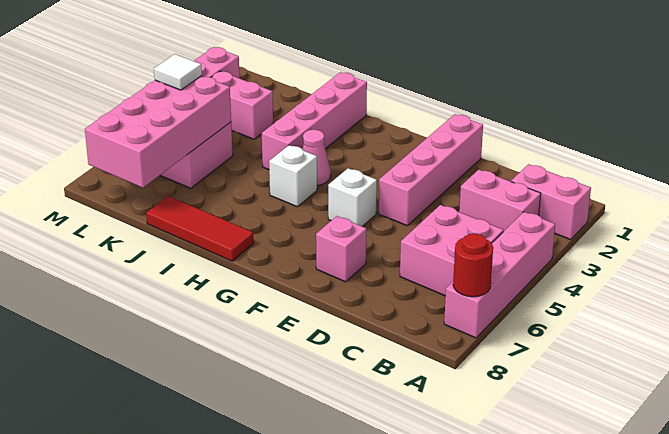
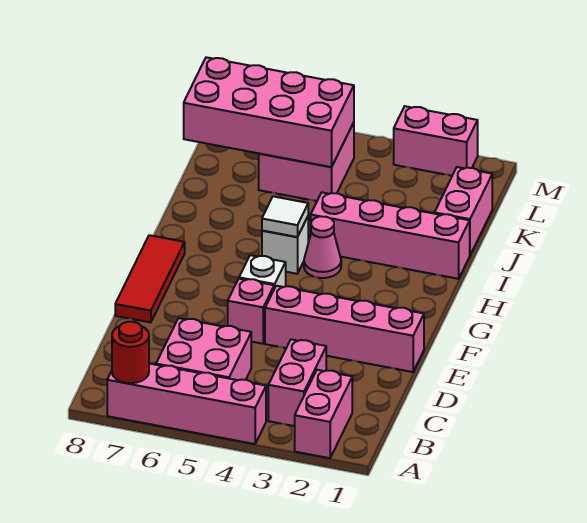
pink 1x1 brick [316,216,366,282] -> pink 1x1 brick moved to [228,279,274,344]
red 1x3 tile [146,196,254,261] -> red 1x3 tile moved to [115,235,185,323]
pink 1x2 brick [211,71,273,139] -> pink 1x2 brick moved to [434,167,492,255]
white 1x1 tile [154,54,202,90] -> white 1x1 tile moved to [262,196,308,237]

